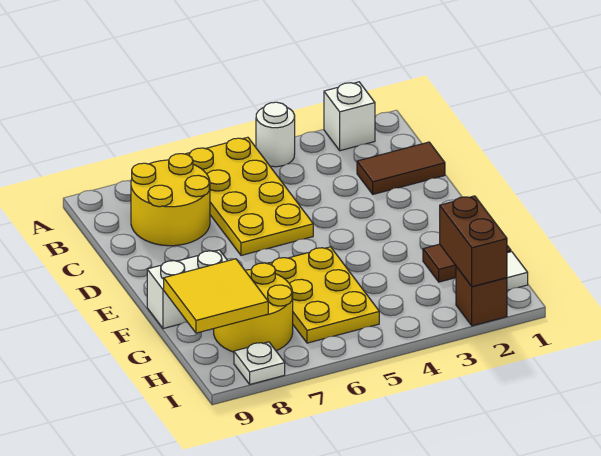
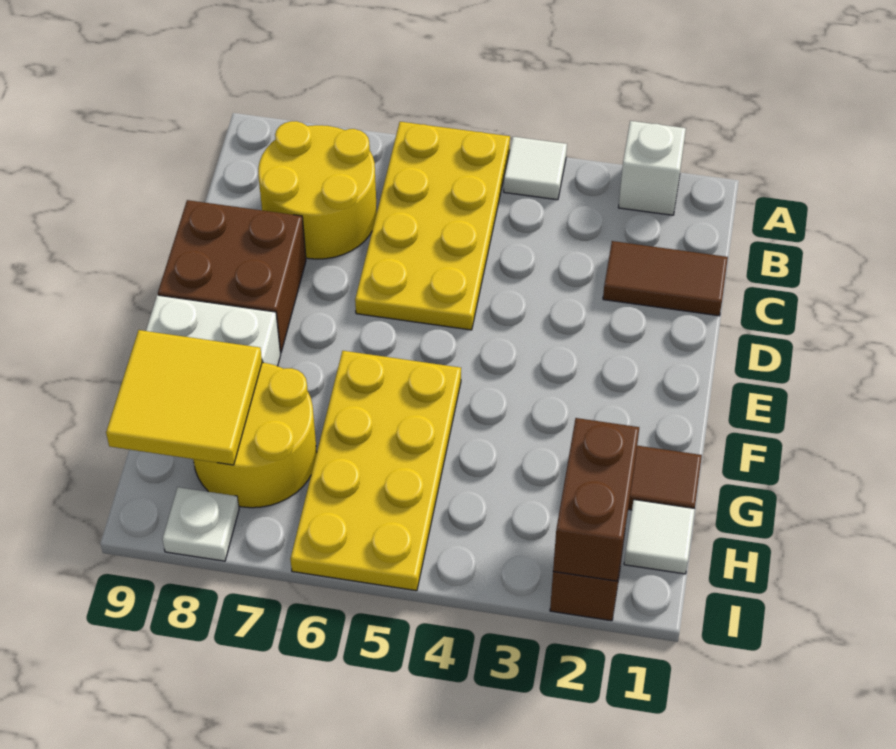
white 1x1 round brick [256,102,295,167] -> white 1x1 tile [504,137,567,200]
none -> brown 2x2 brick [158,200,306,353]
yellow 2x3 plate [268,247,379,343] -> yellow 2x4 plate [290,351,461,591]

